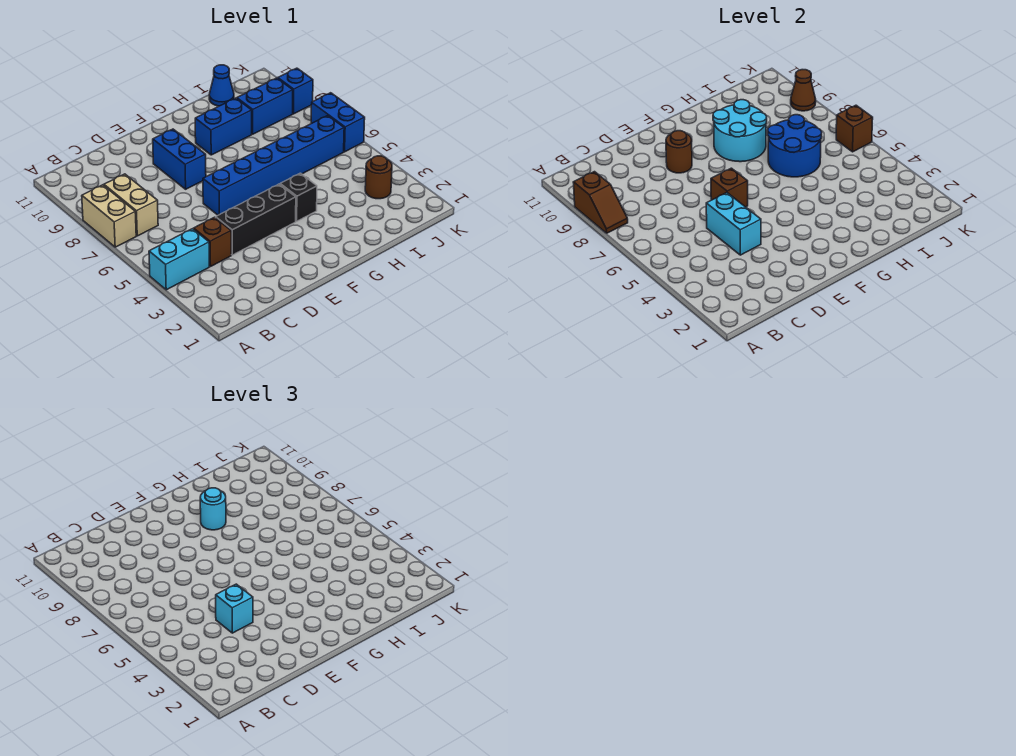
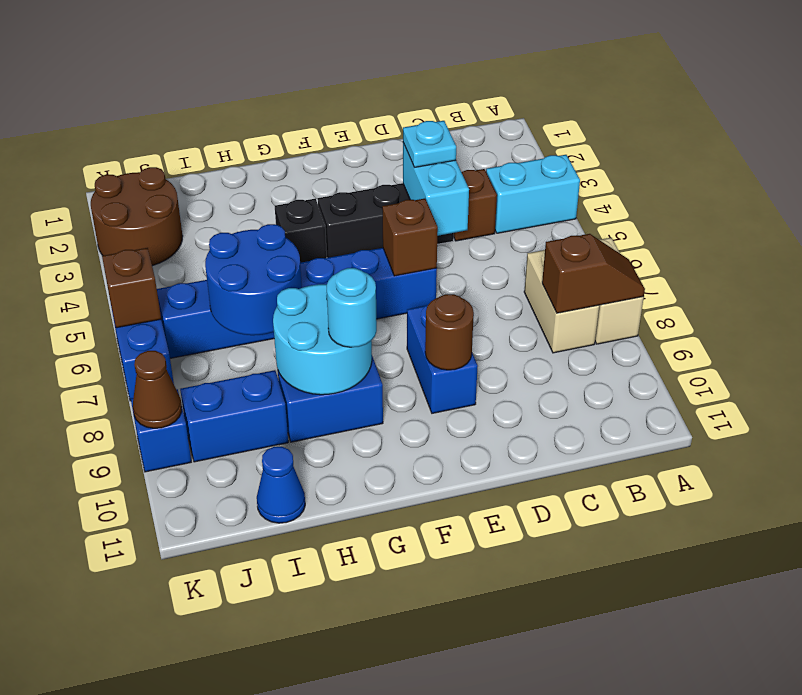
brown 1x2 slope [573,172,628,233] -> brown 1x2 slope turned to [542,234,645,313]
cyan 1x1 brick [216,584,253,633] -> cyan 1x1 plate [403,121,456,167]
brown 1x1 round brick [365,156,392,199] -> brown 2x2 round brick [91,167,183,266]

